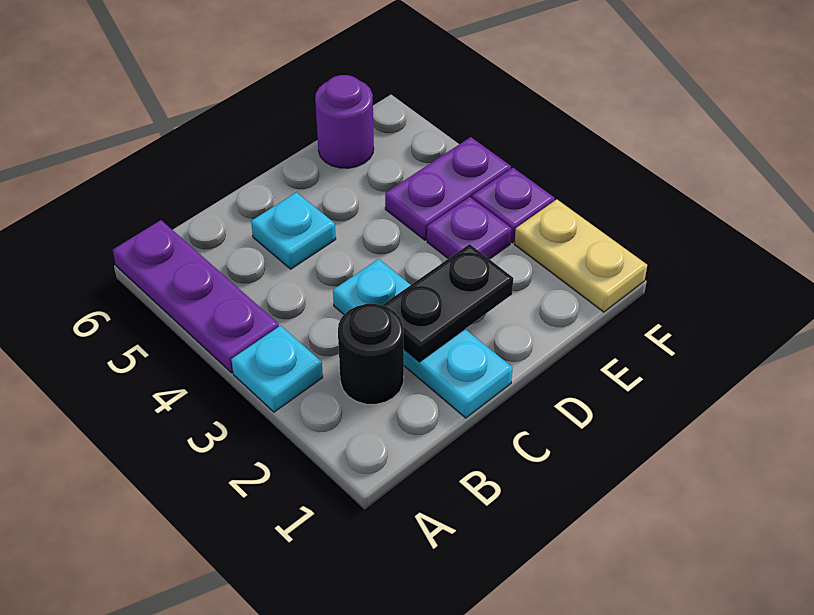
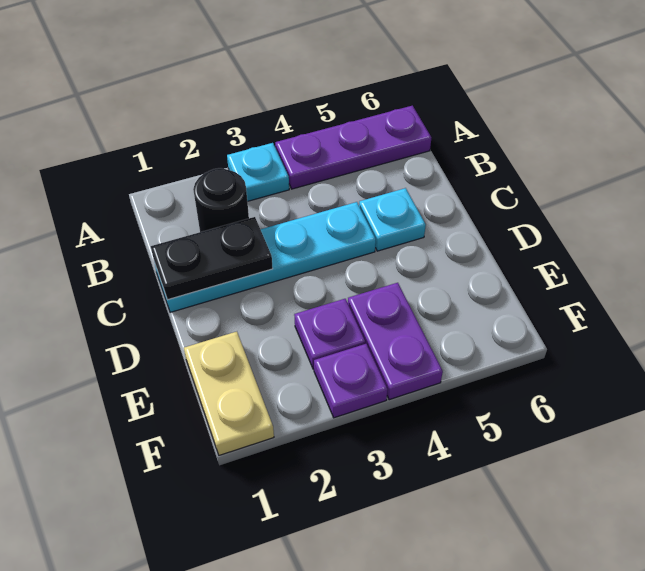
cyan 1x3 plate [333,259,513,418] -> cyan 1x4 plate [154,202,376,312]
black 1x2 plate [382,244,513,362] -> black 1x2 plate turned to [151,217,273,300]
purple 1x1 round brick [315,75,374,168] -> none
tan 1x2 plate [514,199,647,312] -> tan 1x2 plate turned to [184,332,274,455]

